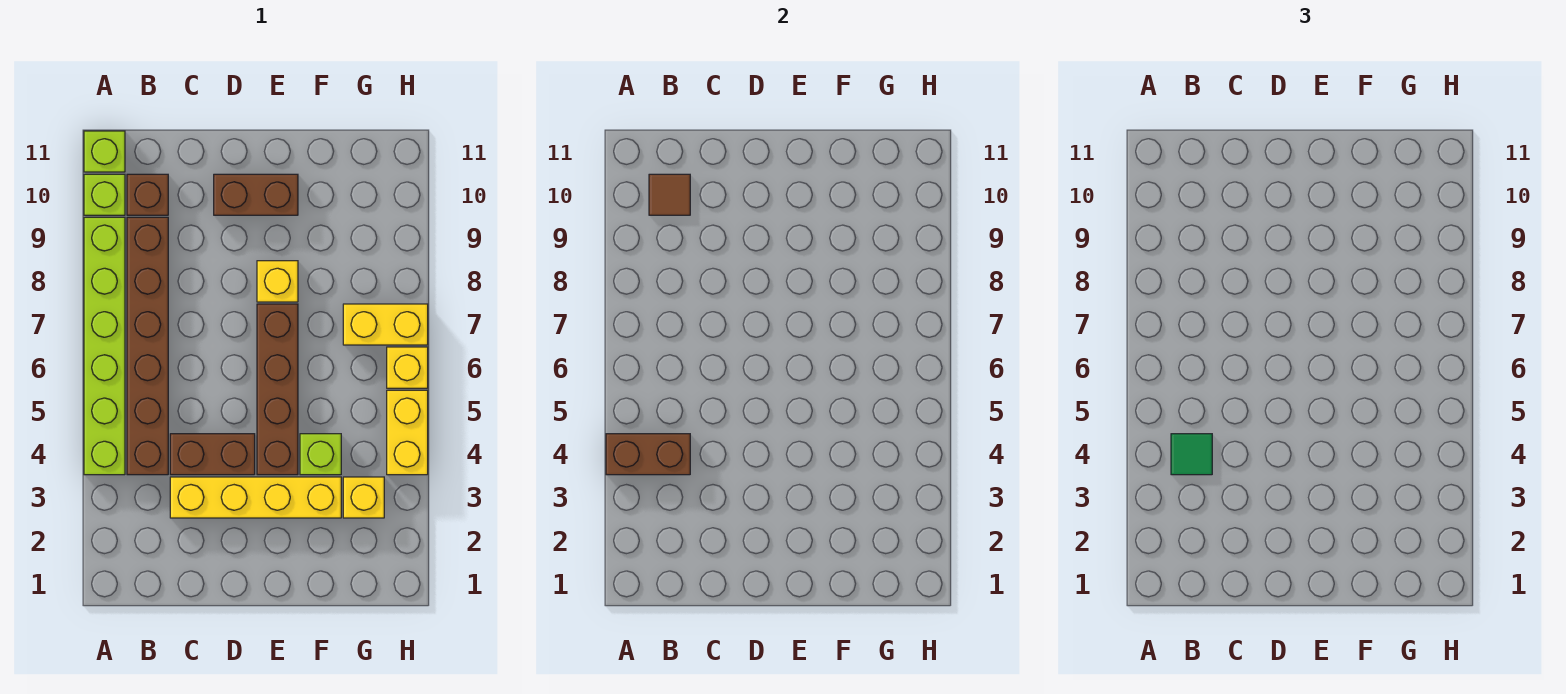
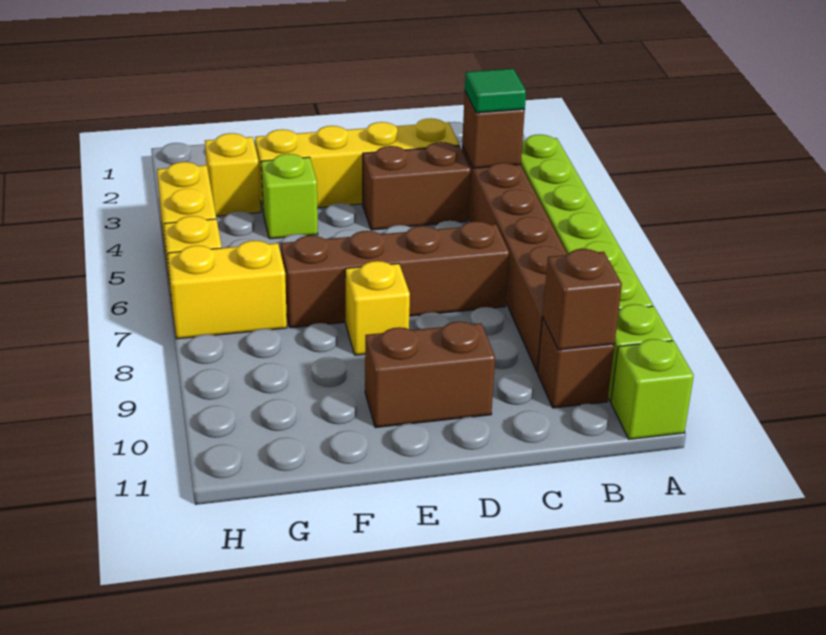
brown 1x2 brick [606,434,690,475] -> brown 1x1 brick [462,92,525,168]
brown 1x1 tile [649,174,690,215] -> brown 1x1 brick [543,249,622,350]
brown 1x4 brick [257,304,298,475] -> brown 1x4 brick turned to [281,221,509,328]

